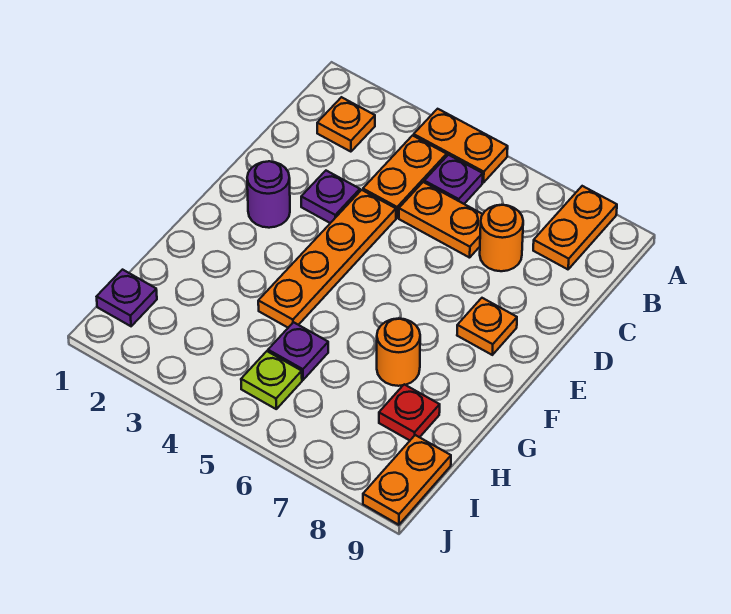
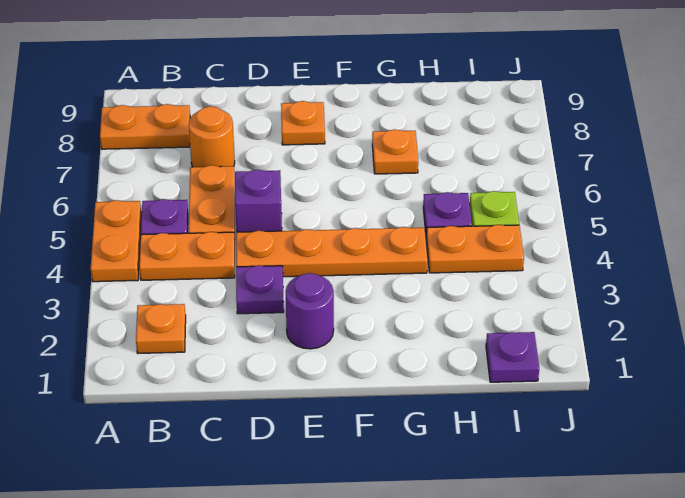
none -> purple 1x1 brick [235,170,282,232]
orange 1x1 round brick [377,318,420,386] -> orange 1x1 plate [372,129,418,174]
red 1x1 plate [379,384,440,440] -> none
orange 1x2 plate [363,435,451,525] -> orange 1x2 plate moved to [426,225,524,273]

